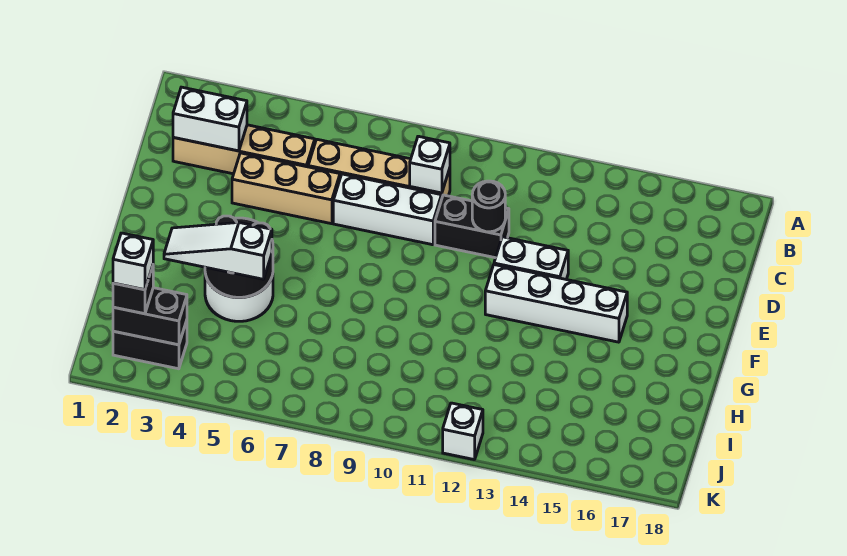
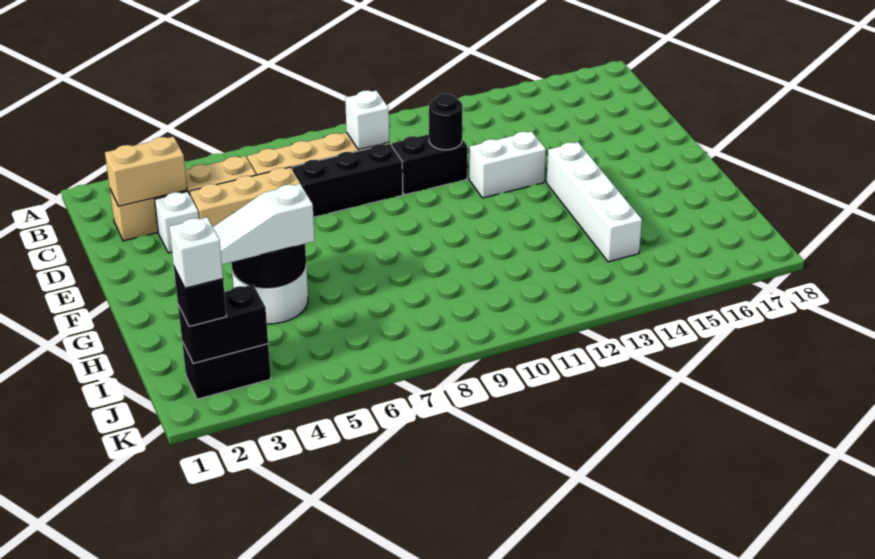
white 1x2 brick [173,87,247,151] -> tan 1x2 brick [105,137,187,206]
white 1x3 brick [333,174,441,245] -> black 1x3 brick [292,144,403,217]
white 1x4 brick [485,265,627,342] -> white 1x4 brick turned to [547,142,642,262]
white 1x1 brick [443,403,483,460] -> white 1x1 brick moved to [155,191,199,253]

